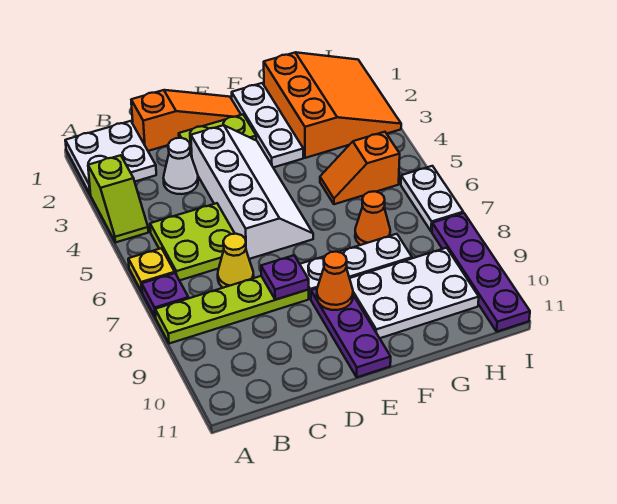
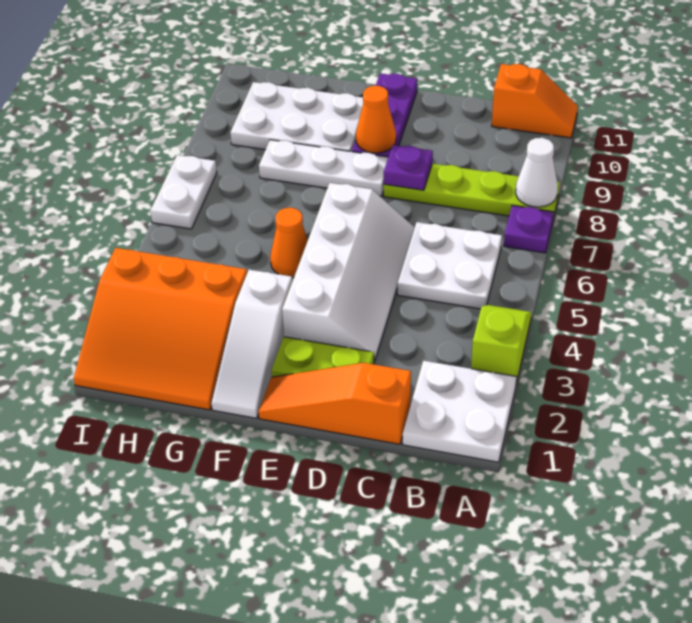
yellow 1x1 plate [128,248,175,292] -> none
lime 2x2 plate [150,203,235,280] -> white 2x2 plate [398,222,502,309]
white 1x1 cone [163,138,198,194] -> white 1x1 cone moved to [516,138,558,207]
yellow 1x1 cone [218,234,254,288] -> none
white 2x4 slope [191,125,313,259] -> white 2x4 slope turned to [282,183,414,362]
white 1x3 plate [232,83,303,167] -> white 1x3 slope [212,270,292,418]
orange 3x3 slope [264,52,401,158] -> orange 3x3 slope turned to [74,248,247,410]
orange 1x2 slope [320,132,400,204] -> orange 1x2 slope moved to [492,64,578,138]
orange 1x1 cone [355,191,390,245] -> orange 1x1 cone moved to [270,208,308,277]
purple 1x4 plate [432,213,530,332] -> none

